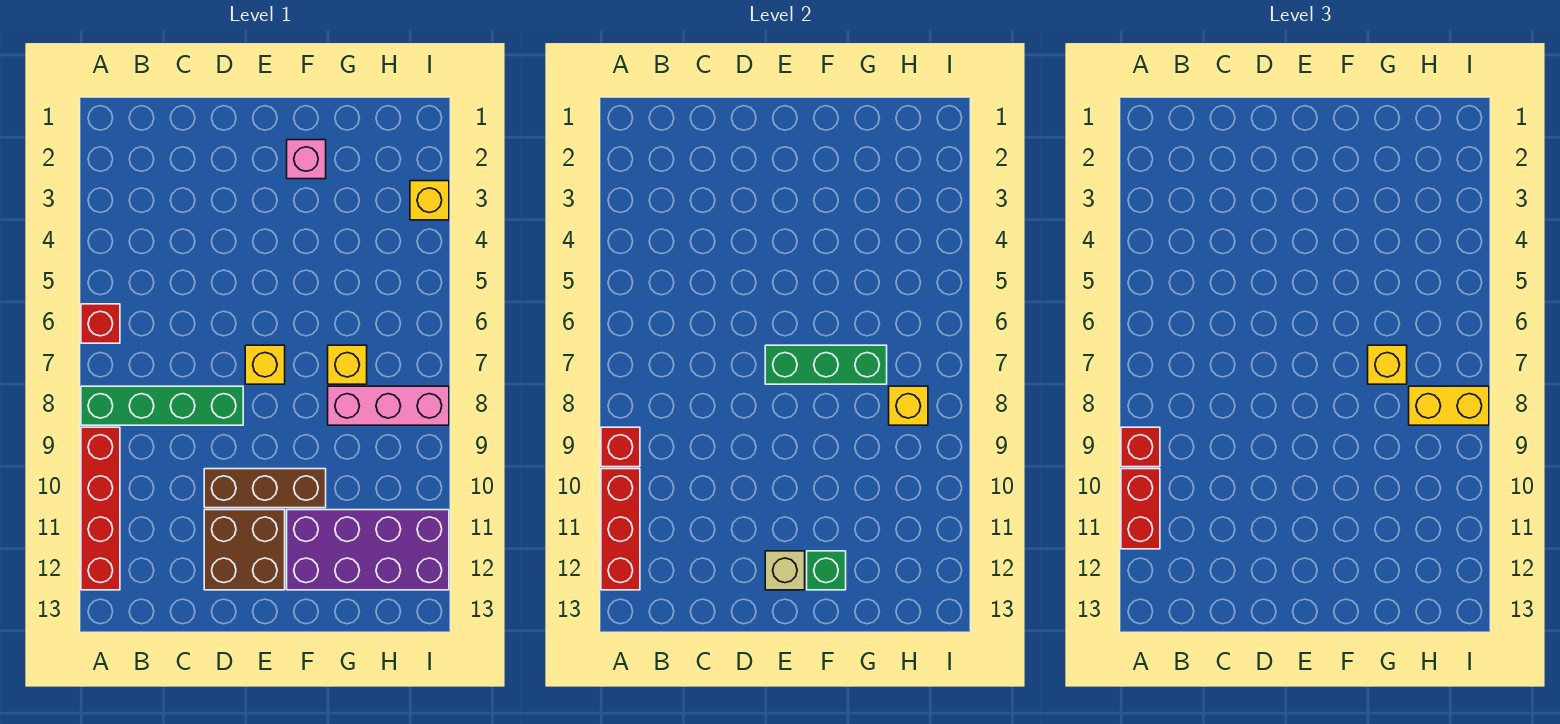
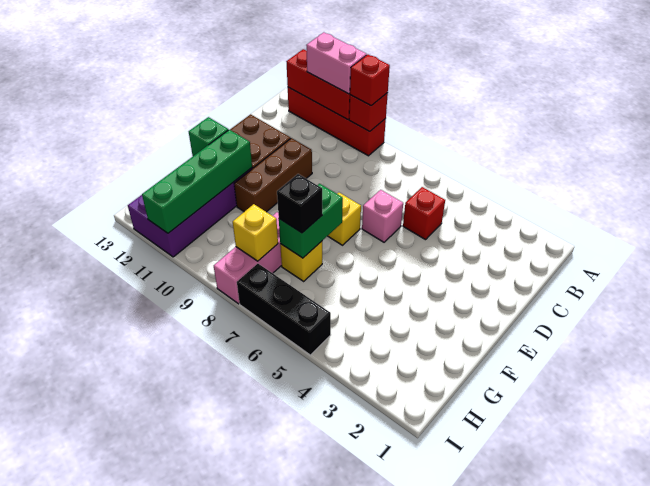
red 1x1 brick [81,304,120,343] -> red 1x1 brick moved to [403,187,445,240]
green 1x4 brick [81,386,243,425] -> green 1x4 brick moved to [142,130,252,233]
red 1x2 brick [1121,469,1160,549] -> pink 1x2 brick [306,32,367,94]
green 1x3 brick [765,345,887,384] -> green 1x2 brick [279,184,343,258]
tan 1x1 brick [765,551,805,590] -> none
pink 1x1 brick [287,140,326,179] -> pink 1x1 brick moved to [362,190,403,242]
yellow 1x1 brick [1368,345,1407,384] -> black 1x1 brick [277,174,322,233]
yellow 1x2 brick [1409,386,1489,425] -> none
yellow 1x1 brick [410,181,449,220] -> none
none -> black 1x3 brick [237,264,331,355]

